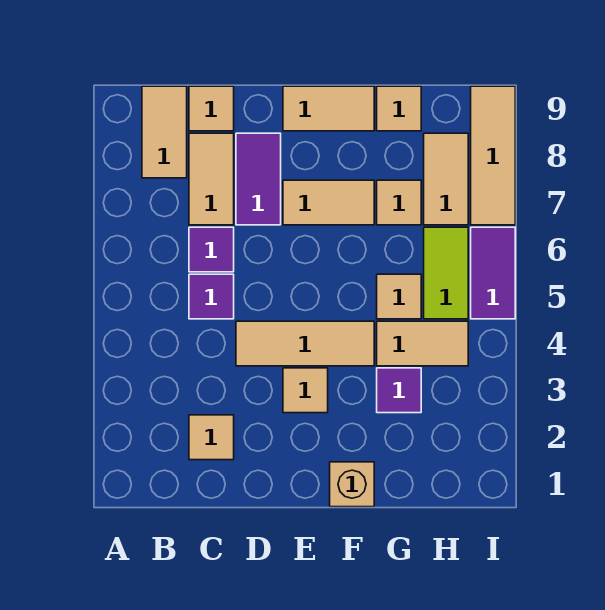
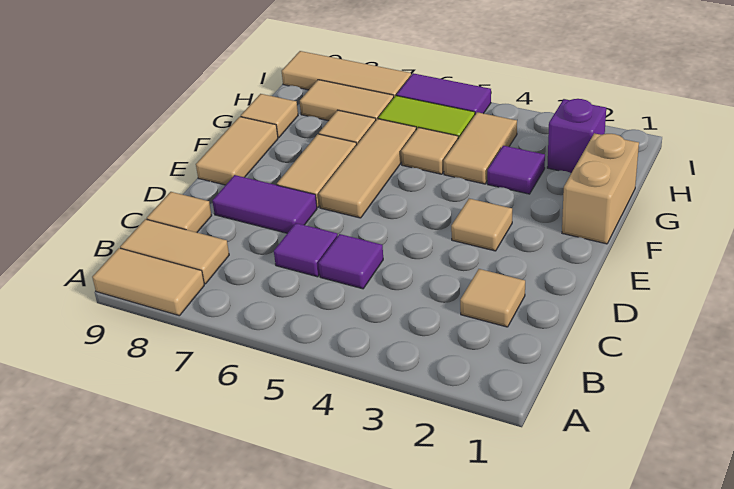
tan 1x2 tile [189,133,234,225] -> tan 1x2 tile moved to [92,248,204,316]
tan 1x3 tile [236,321,374,366] -> tan 1x3 tile moved to [319,119,416,218]
tan 1x1 brick [330,462,374,507] -> tan 1x2 brick [562,133,639,244]
none -> purple 1x1 brick [547,99,606,173]

